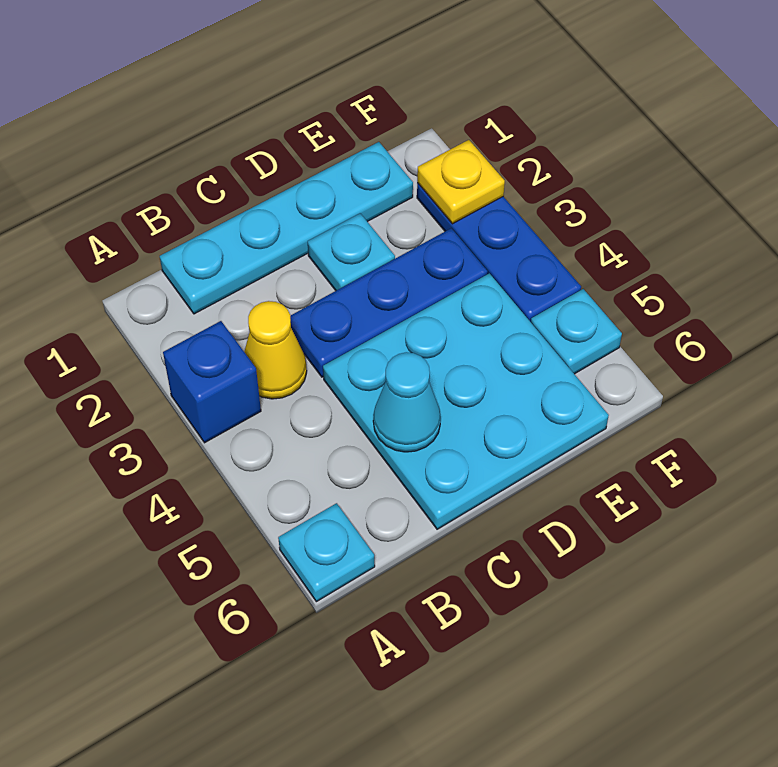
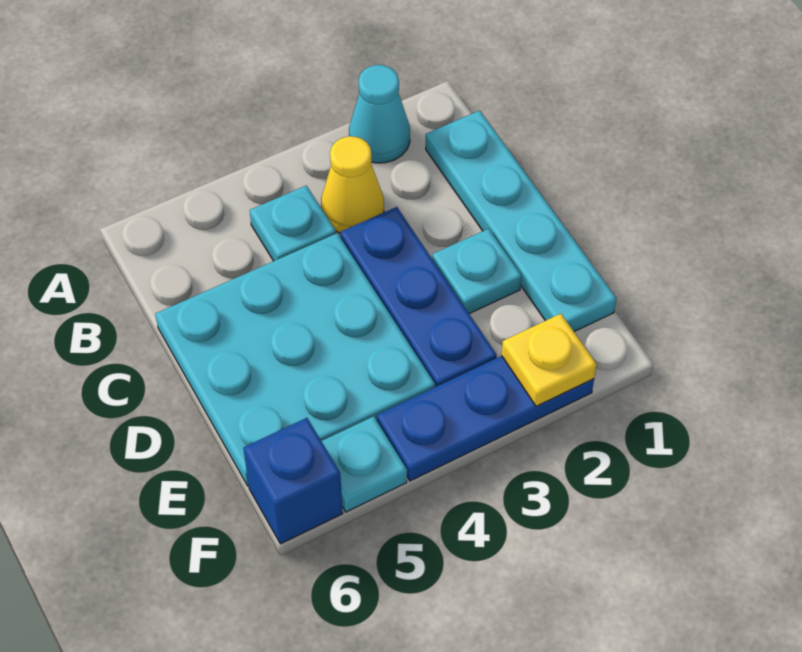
blue 1x1 brick [163,321,261,443] -> blue 1x1 brick moved to [243,418,343,544]
cyan 1x1 plate [278,503,375,602] -> cyan 1x1 plate moved to [250,185,336,261]
cyan 1x1 cone [373,352,441,452] -> cyan 1x1 cone moved to [349,65,410,163]

